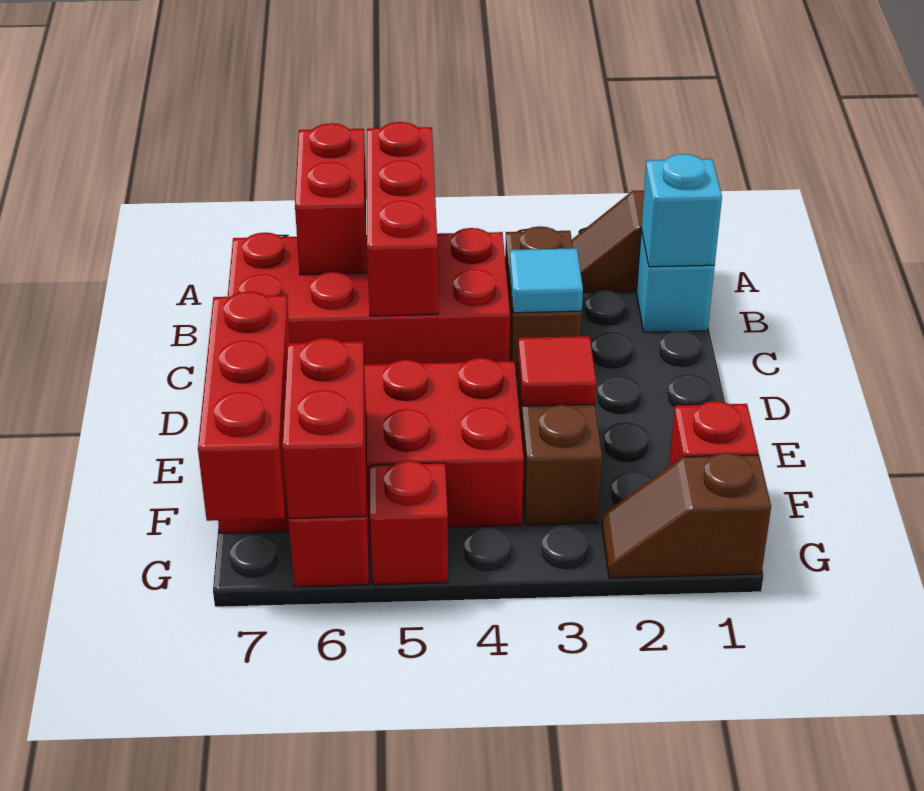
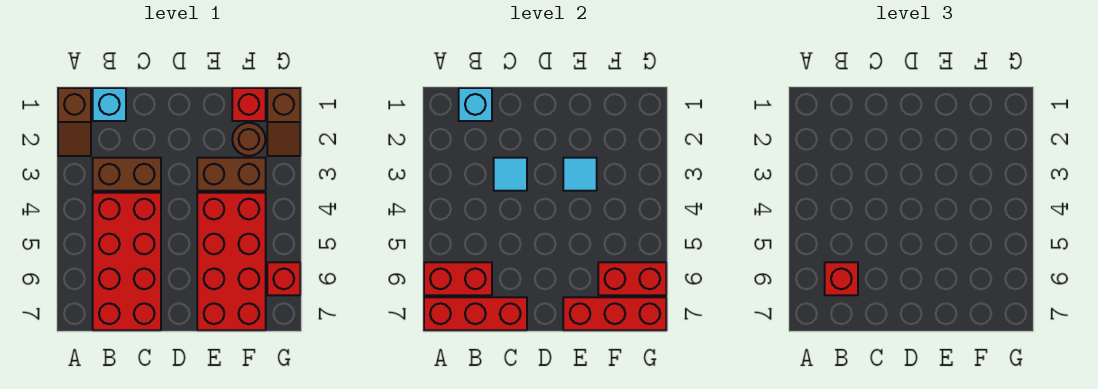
red 1x3 brick [367,122,438,316] -> red 1x3 brick moved to [424,297,527,330]
red 1x1 tile [518,336,596,406] -> cyan 1x1 tile [563,158,597,191]
none -> brown 1x1 round brick [232,123,265,156]
red 1x1 brick [370,461,448,585] -> red 1x1 brick moved to [825,262,858,295]

